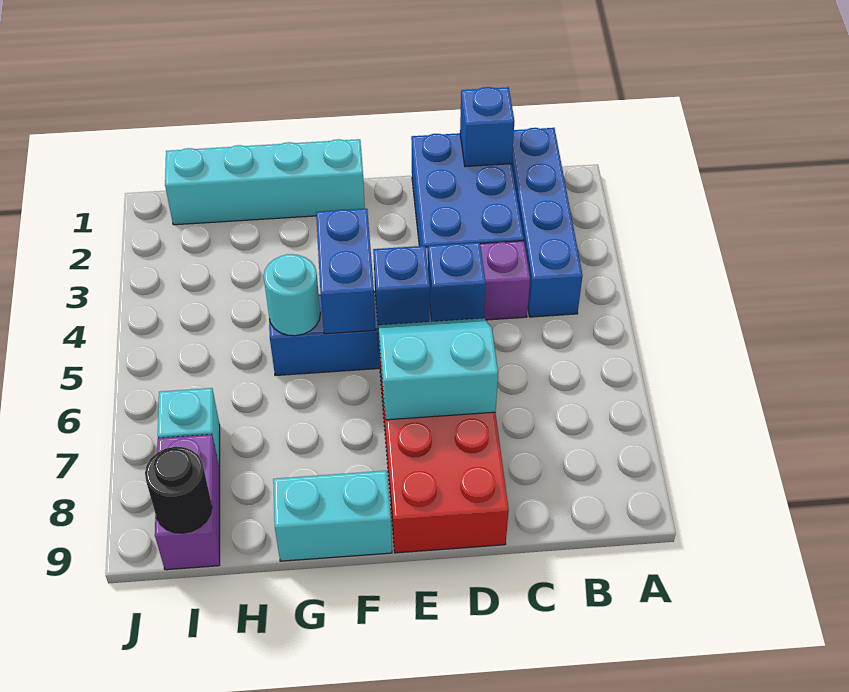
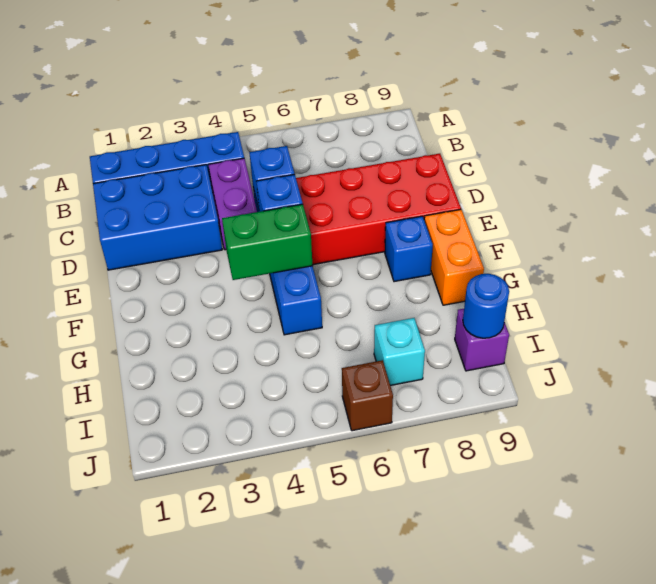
blue 1x1 brick [460,87,514,167] -> blue 1x1 brick moved to [385,216,433,282]
cyan 2x2 slope [378,318,498,420] -> none
cyan 1x4 brick [165,139,365,225] -> none
blue 1x2 brick [316,209,376,334] -> green 1x2 brick [222,204,313,280]
cyan 1x2 brick [273,471,392,561] -> orange 1x2 brick [424,209,484,305]
cyan 1x1 round brick [264,254,320,336] -> none
purple 1x2 brick [155,434,220,570] -> purple 1x1 brick [455,309,509,371]
black 1x1 round brick [145,447,212,533] -> blue 1x1 round brick [463,274,509,338]
none -> brown 1x1 brick [342,360,393,431]

